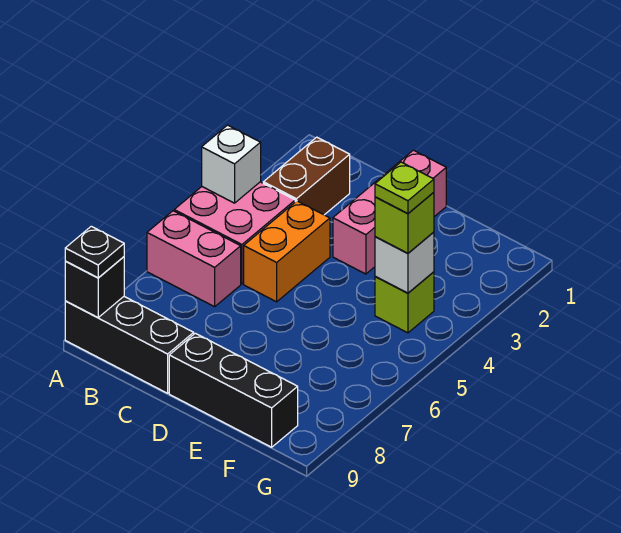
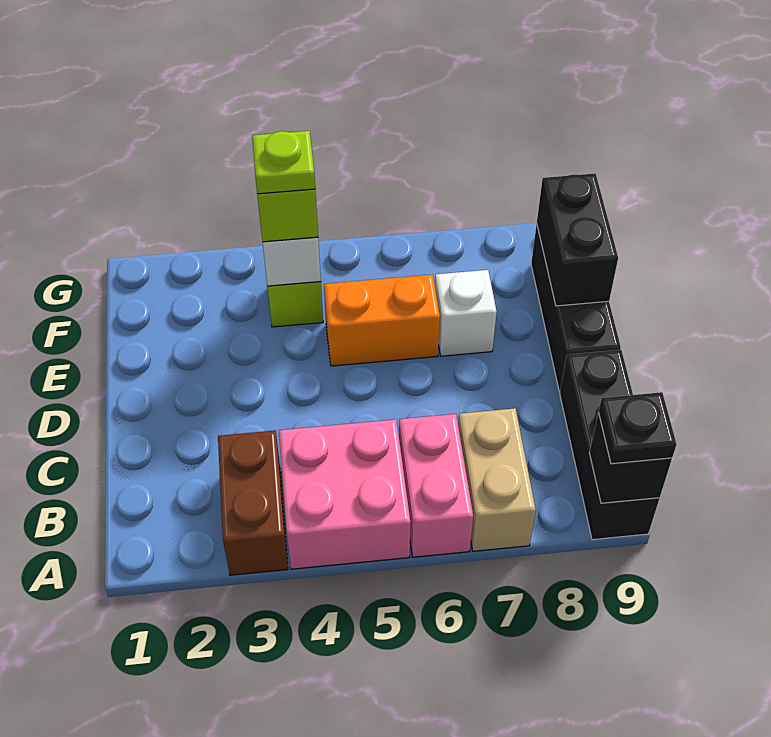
white 1x1 brick [202,125,261,203] -> white 1x1 brick moved to [435,270,497,356]
none -> tan 1x2 brick [458,408,536,551]
brown 1x2 brick [263,137,350,215] -> brown 1x2 brick turned to [218,431,288,575]
orange 1x2 brick [244,201,330,302] -> orange 1x2 brick moved to [324,275,440,366]
pink 1x3 brick [333,150,446,274] -> none
none -> black 1x2 brick [537,174,618,306]

